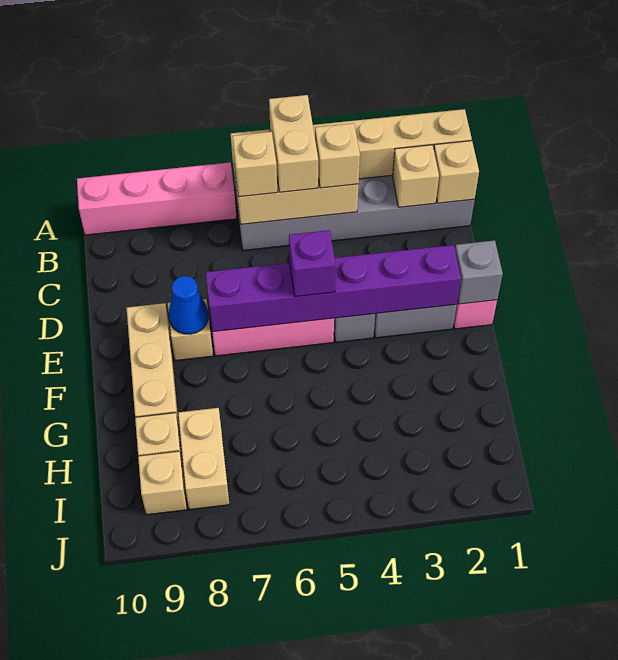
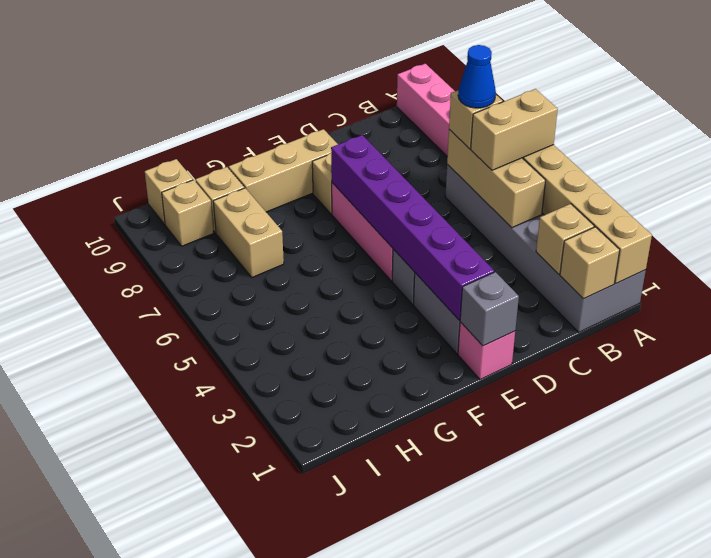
tan 1x1 brick [315,123,360,188] -> tan 1x1 brick moved to [145,159,193,224]
purple 1x1 brick [289,230,336,297] -> none
blue 1x1 cone [169,276,208,334] -> blue 1x1 cone moved to [458,45,496,108]
tan 1x2 brick [178,408,230,510] -> tan 1x2 brick turned to [213,188,284,278]

